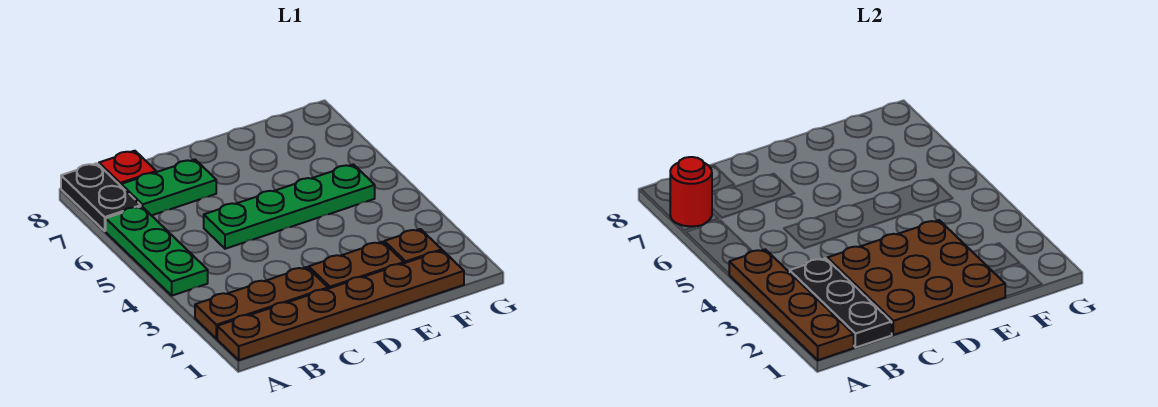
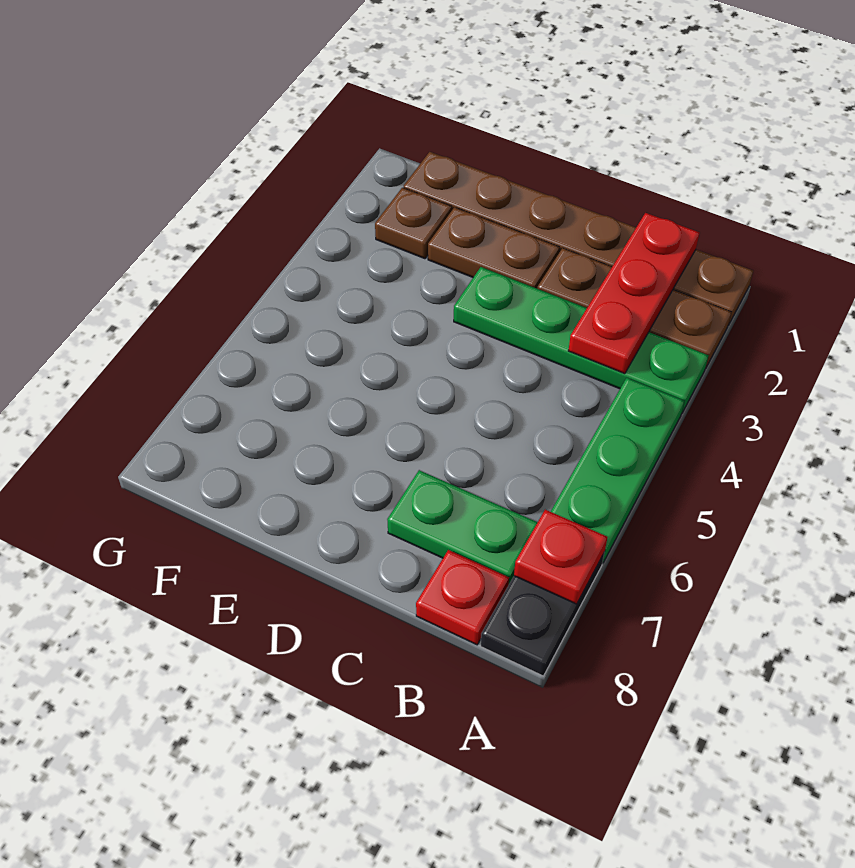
brown 1x4 plate [729,249,854,360] -> none
red 1x1 round brick [670,157,712,226] -> red 1x1 plate [514,510,607,604]
black 1x3 plate [790,258,892,348] -> red 1x3 plate [568,213,700,374]
brown 3x3 plate [827,220,1005,335] -> none
green 1x4 plate [204,164,375,249] -> green 1x4 plate moved to [454,267,709,413]

